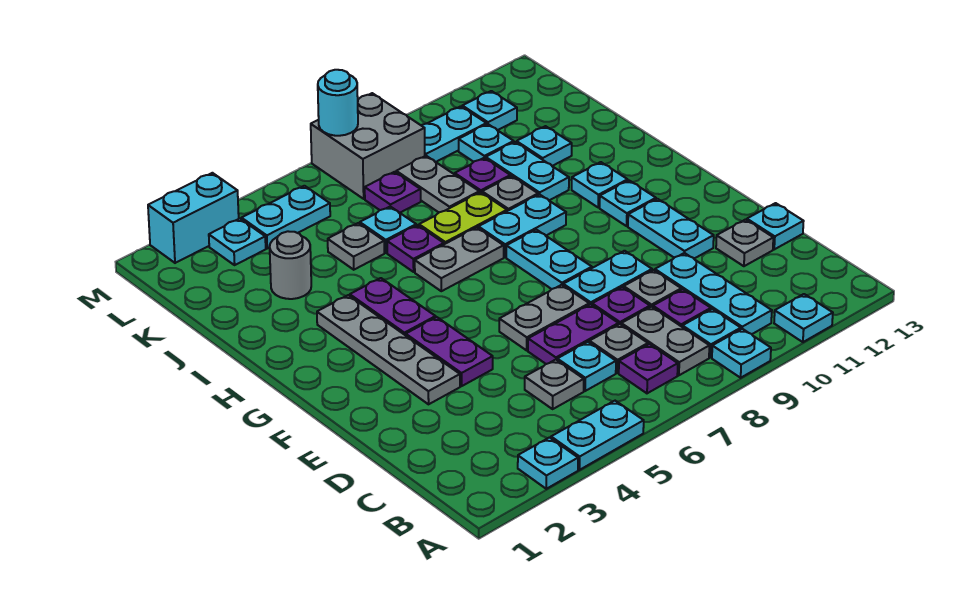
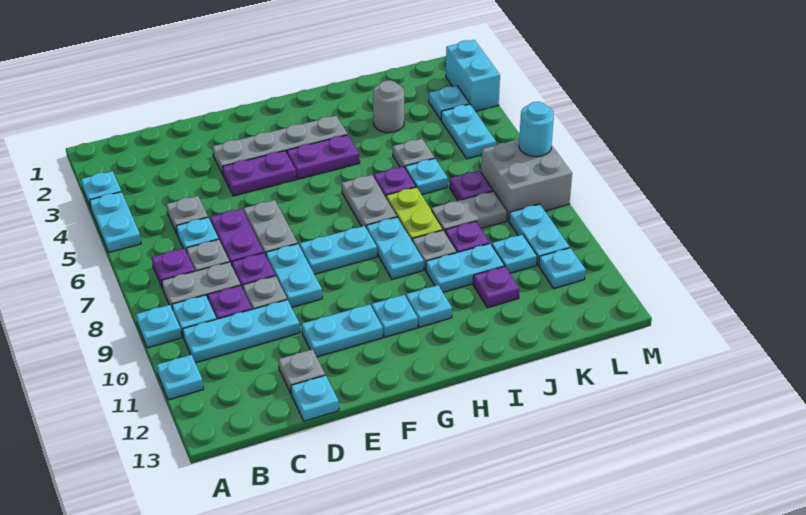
cyan 1x1 plate [516,126,572,166] -> purple 1x1 plate [473,266,520,308]

